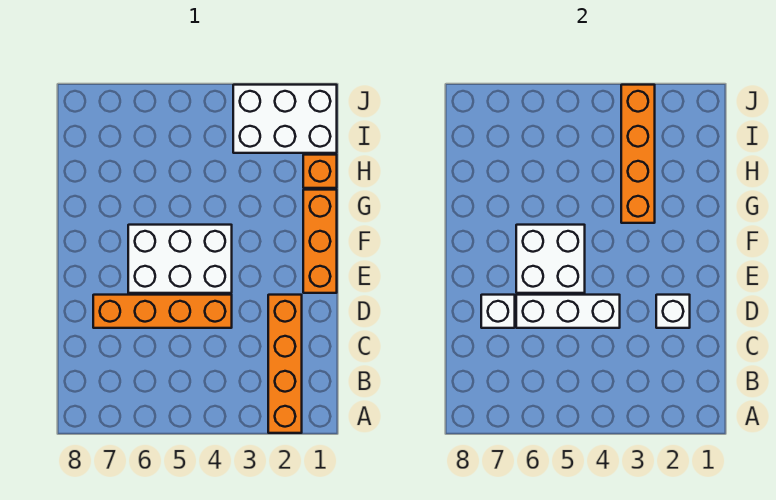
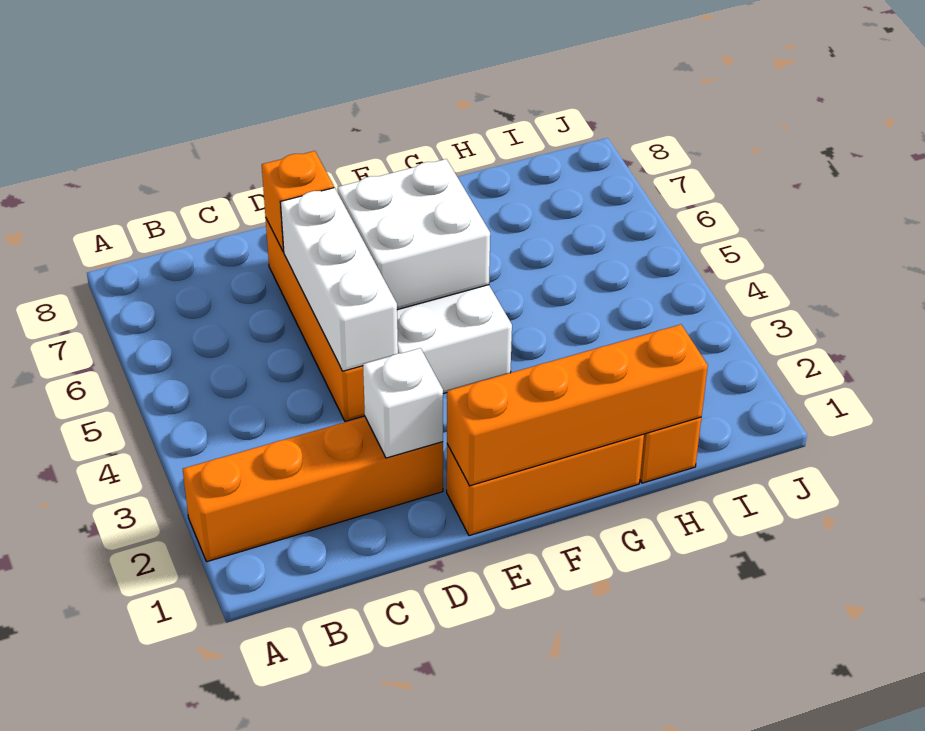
white 1x1 brick [481,295,515,328] -> orange 1x1 brick [262,151,334,252]
orange 1x4 brick [621,85,655,223] -> orange 1x4 brick moved to [447,324,708,486]
white 2x3 brick [233,85,337,153] -> none

